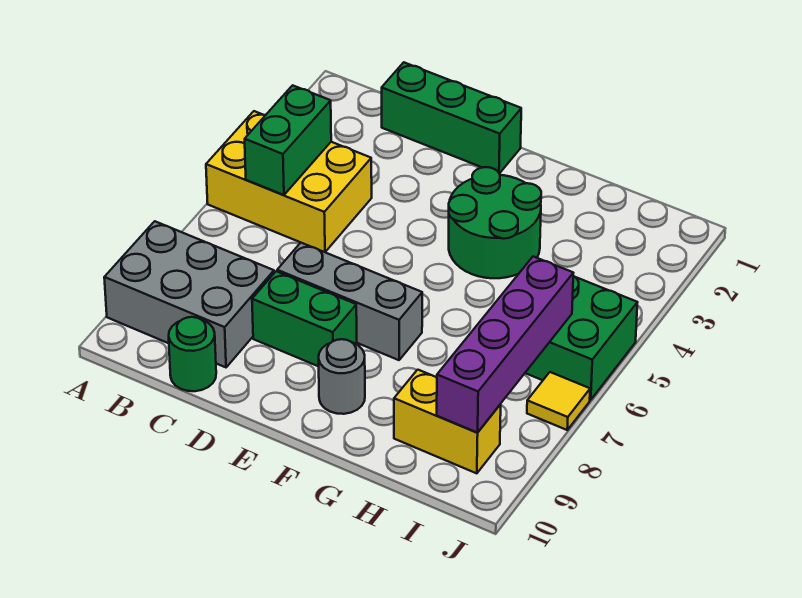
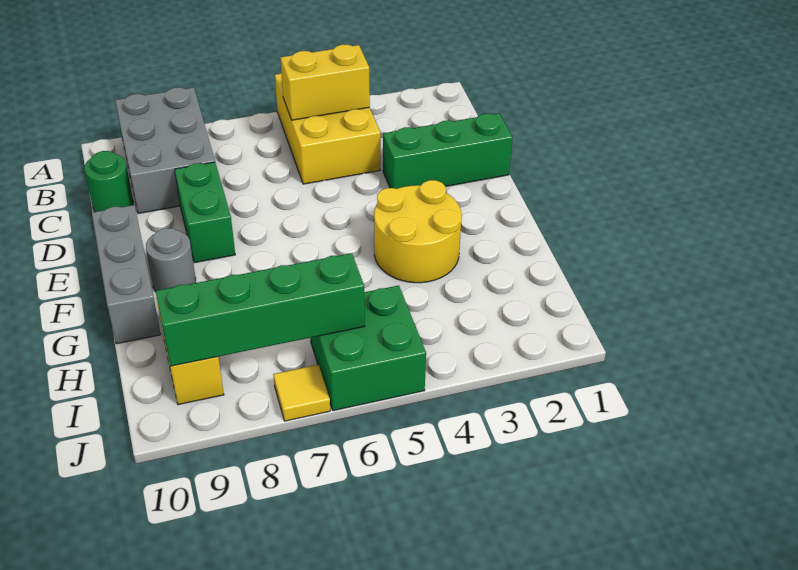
green 1x2 brick [245,85,331,195] -> yellow 1x2 brick [280,45,370,120]
green 1x3 brick [382,62,521,174] -> green 1x3 brick turned to [383,114,513,189]
grey 1x3 brick [277,243,422,360] -> grey 1x3 brick moved to [92,205,161,344]
green 2x2 round brick [449,167,541,278] -> yellow 2x2 round brick [374,180,462,283]
purple 1x4 brick [437,256,573,433] -> green 1x4 brick [156,253,365,366]

